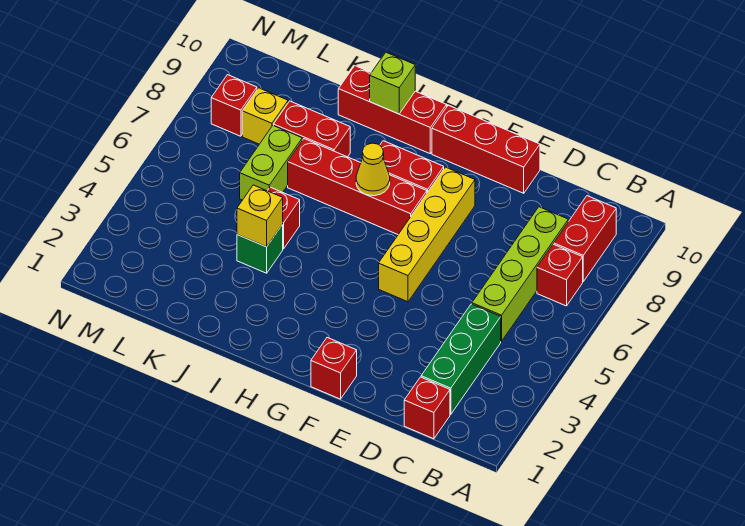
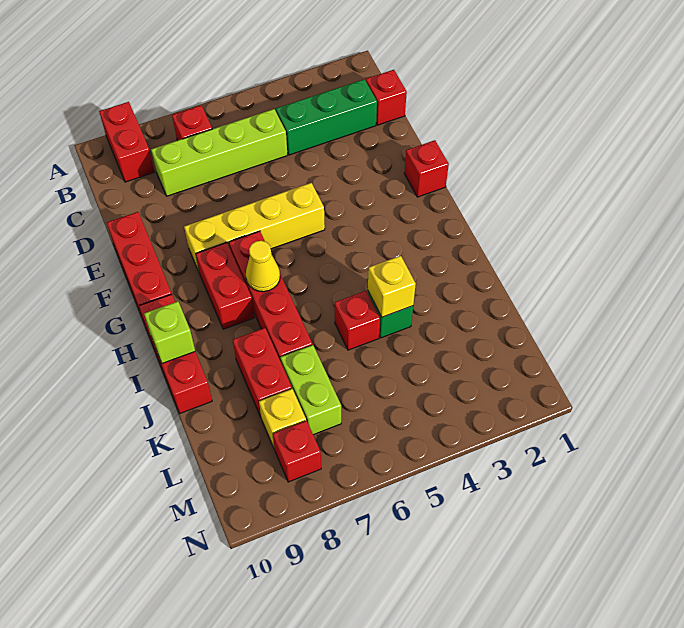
red 1x2 brick [554,196,616,281] -> red 1x2 brick turned to [99,102,154,182]
lime 1x2 brick [240,125,302,200] -> lime 1x2 brick turned to [280,345,341,435]

